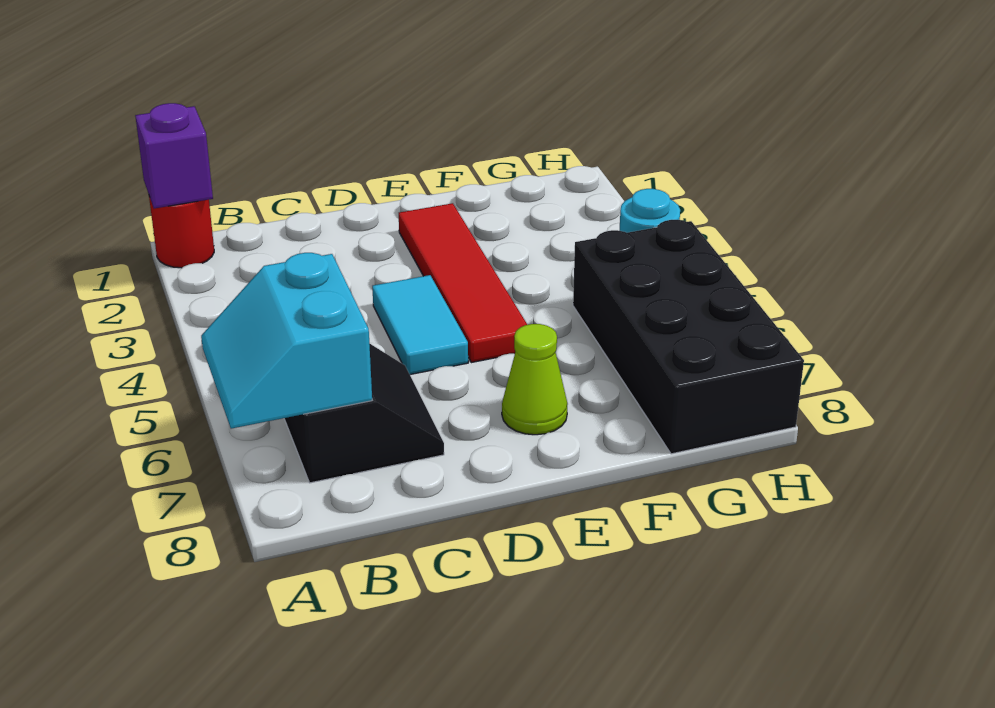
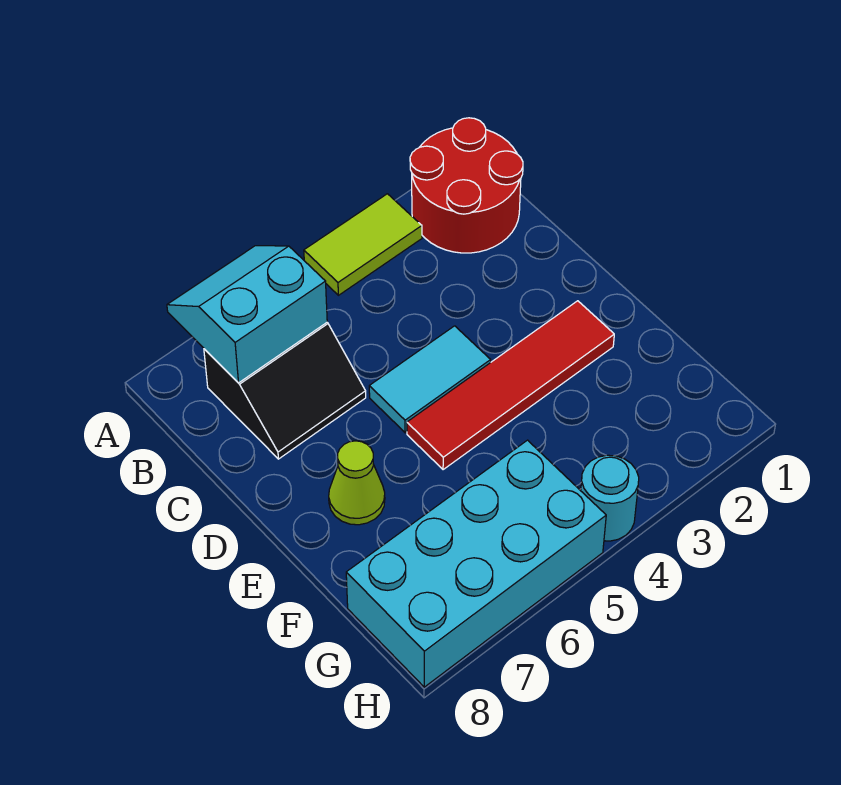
red 1x1 round brick [149,196,214,268] -> red 2x2 round brick [410,118,523,253]
purple 1x1 brick [135,103,213,208] -> none
none -> lime 1x2 tile [304,194,422,295]
black 2x4 brick [573,220,804,454] -> cyan 2x4 brick [346,440,606,687]

